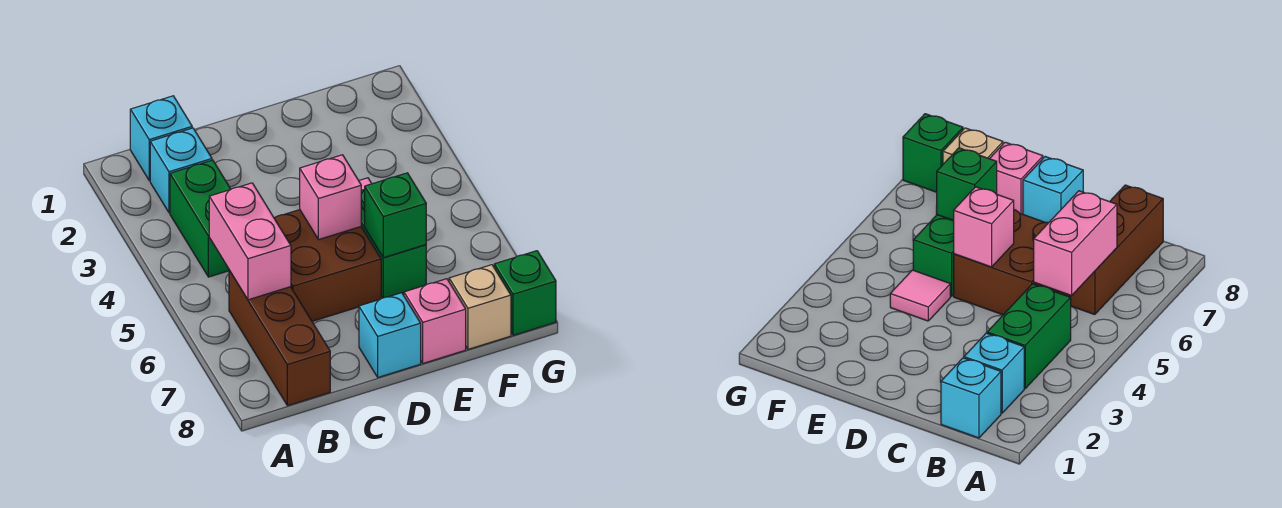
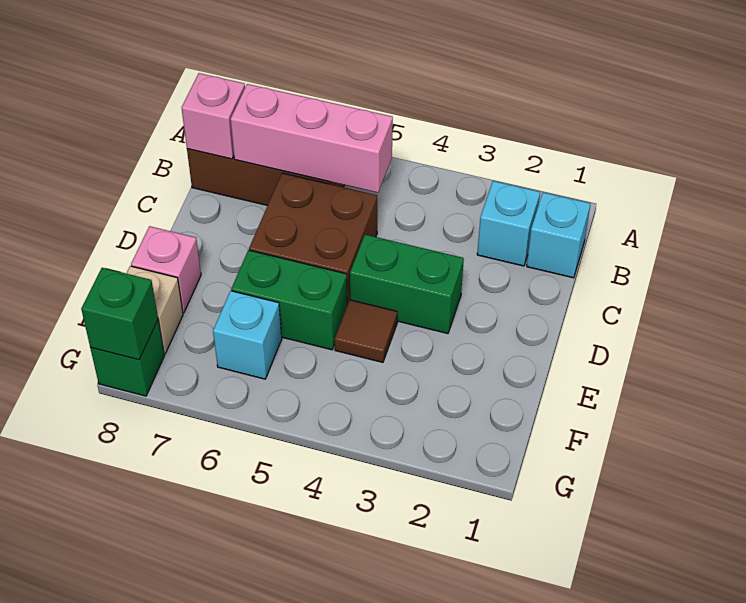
green 1x2 brick [170,160,231,277] -> green 1x2 brick moved to [350,235,464,334]
pink 1x2 brick [209,183,291,300] -> pink 1x3 brick [231,84,393,193]
pink 1x1 brick [300,155,361,240] -> pink 1x1 brick moved to [182,73,245,159]
cyan 1x1 brick [359,293,421,377] -> cyan 1x1 brick moved to [213,291,282,379]
pink 1x1 tile [890,270,950,321] -> brown 1x1 tile [335,300,397,362]
green 1x1 brick [365,173,426,258] -> green 1x1 brick moved to [81,268,158,360]

